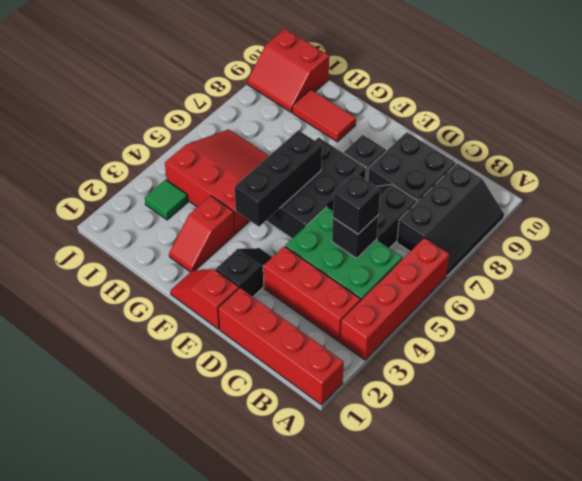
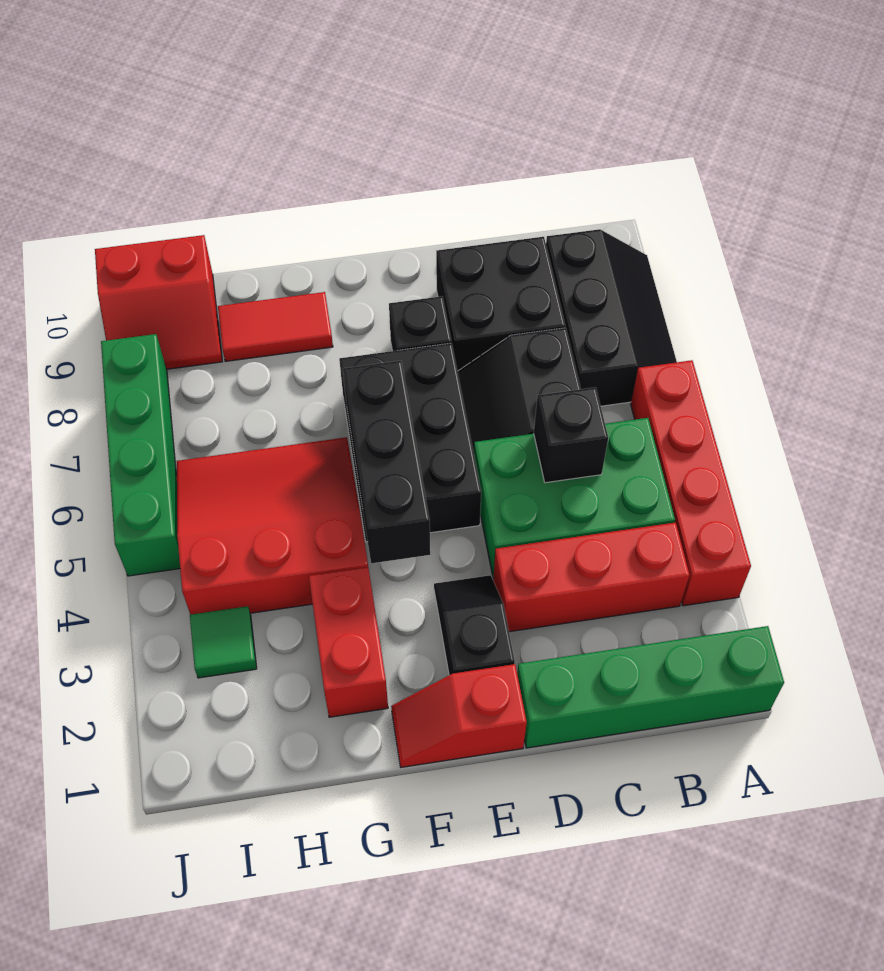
red 1x4 brick [218,288,344,405] -> green 1x4 brick [517,626,784,748]
black 1x1 brick [333,173,380,234] -> none
red 1x2 slope [169,196,235,272] -> red 1x2 brick [309,567,388,717]
none -> green 1x4 brick [101,334,180,576]

